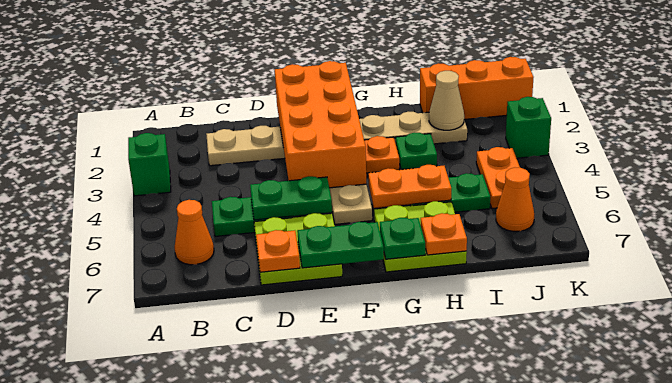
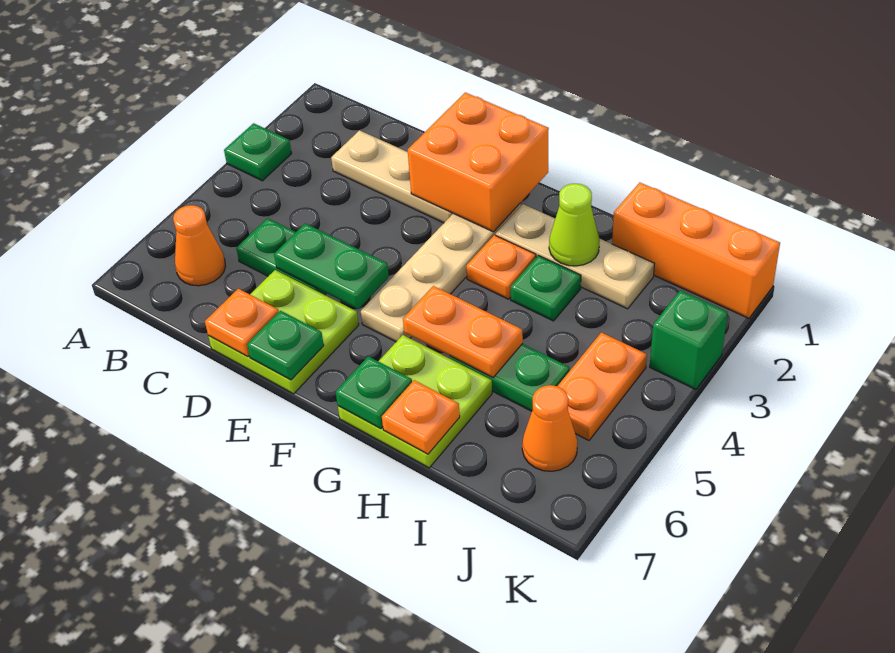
green 1x1 brick [128,133,171,196] -> green 1x1 plate [224,123,291,181]
orange 2x4 brick [275,61,366,188] -> orange 2x2 brick [408,92,549,232]
green 1x2 plate [297,222,384,268] -> green 1x1 plate [247,311,324,380]
none -> lime 1x1 cone [549,184,600,266]
tan 1x1 cone [429,71,464,130] -> none

